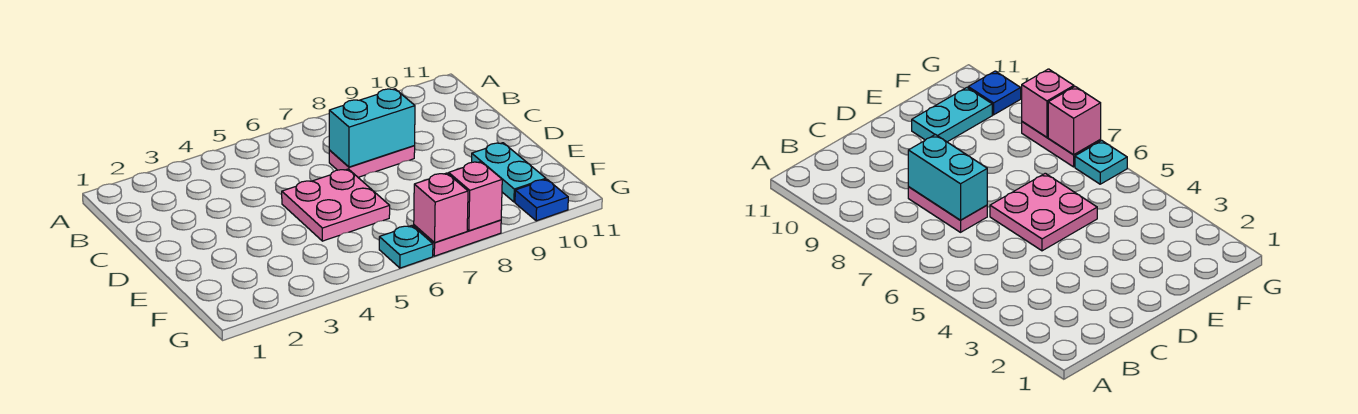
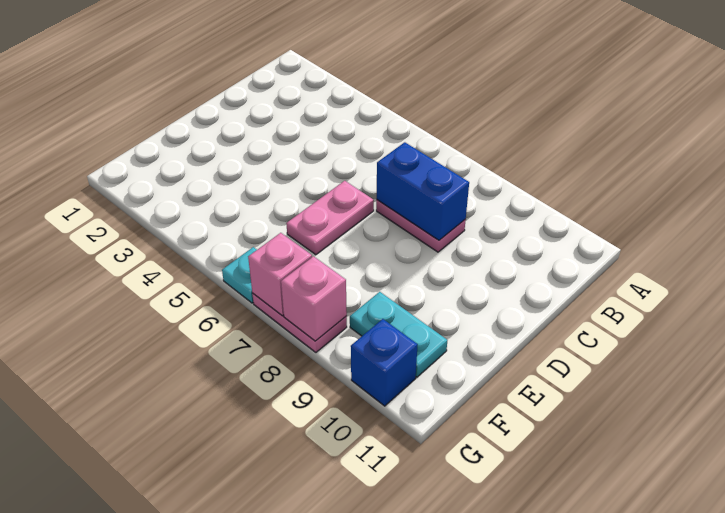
cyan 1x2 brick [329,89,415,167] -> blue 1x2 brick [377,142,469,240]
pink 2x2 plate [282,169,390,241] -> pink 1x2 plate [286,181,374,255]
cyan 1x2 plate [472,143,546,202] -> cyan 1x2 plate turned to [350,292,447,377]
blue 1x1 plate [515,179,568,221] -> blue 1x1 brick [351,319,418,406]

